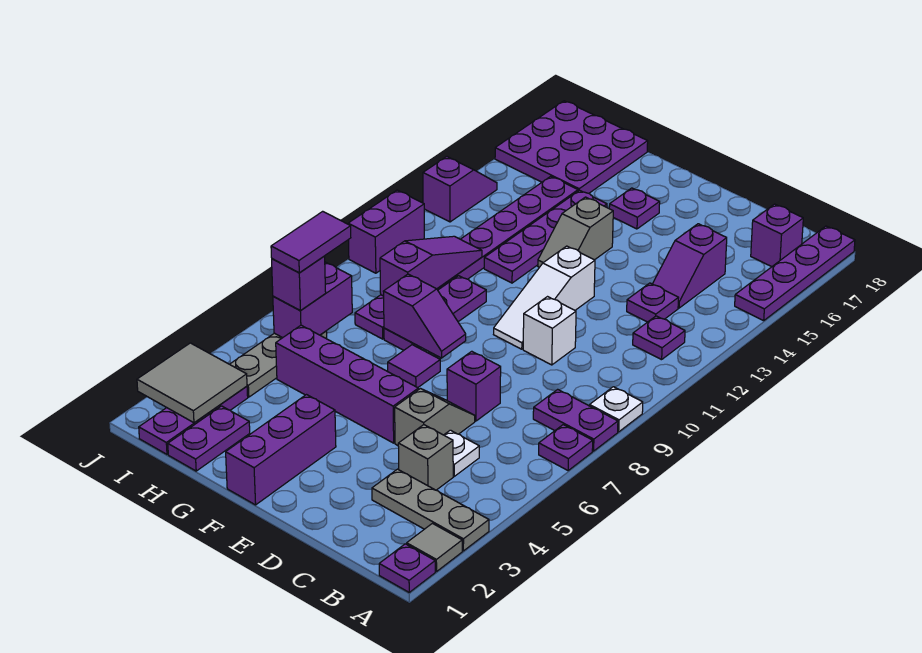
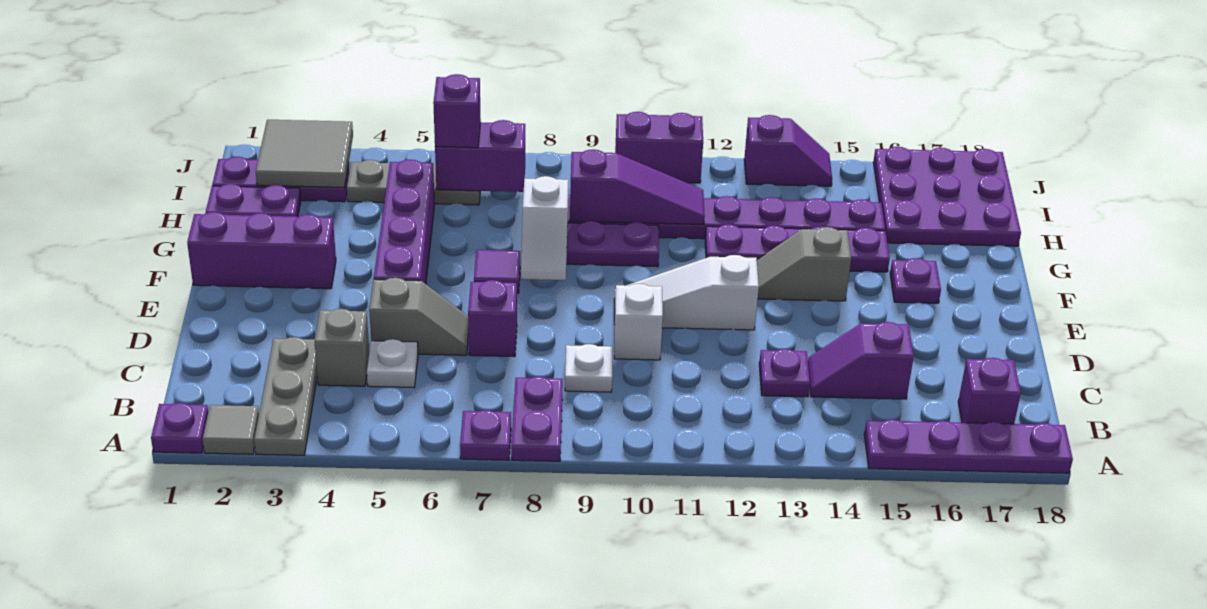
white 1x1 plate [590,387,643,432] -> white 1x1 plate moved to [565,344,612,392]
purple 1x1 plate [633,316,685,360] -> none
purple 1x2 slope [383,274,466,358] -> white 1x2 slope [521,176,568,280]
purple 1x2 tile [271,211,351,273] -> none

